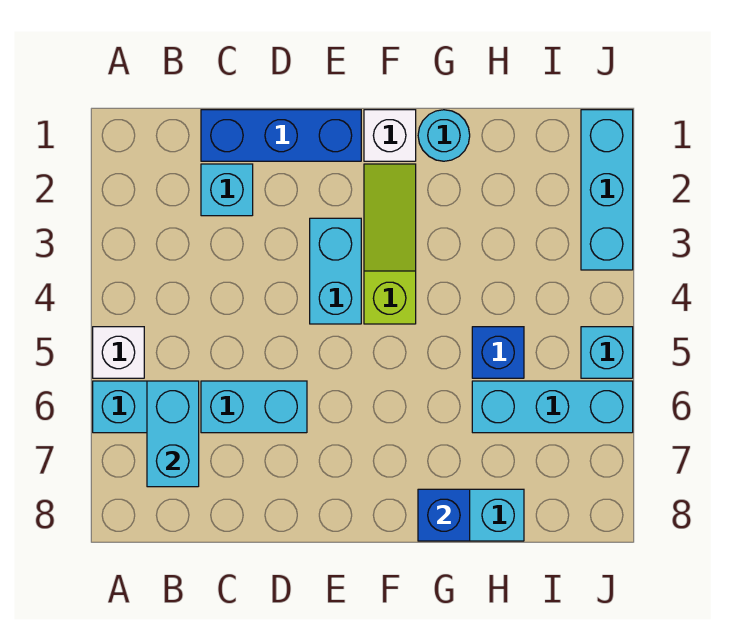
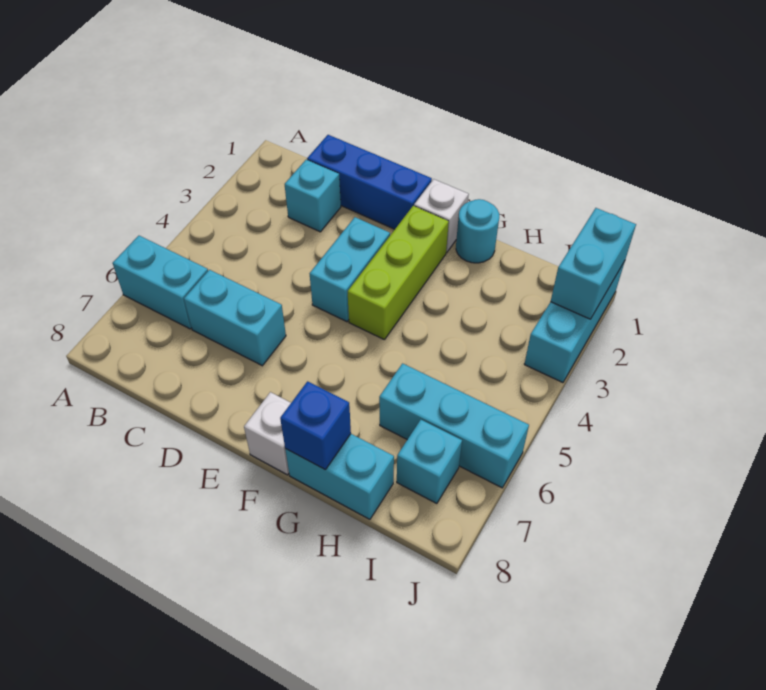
white 1x1 brick [93,327,144,378] -> white 1x1 brick moved to [244,392,291,475]
cyan 1x2 brick [147,381,199,487] -> cyan 1x2 brick moved to [551,208,636,319]
lime 1x3 slope [364,164,416,324] -> lime 1x3 brick [348,206,449,340]
blue 1x1 brick [472,327,524,378] -> none
cyan 1x1 brick [581,327,633,378] -> cyan 1x1 brick moved to [397,420,462,504]

